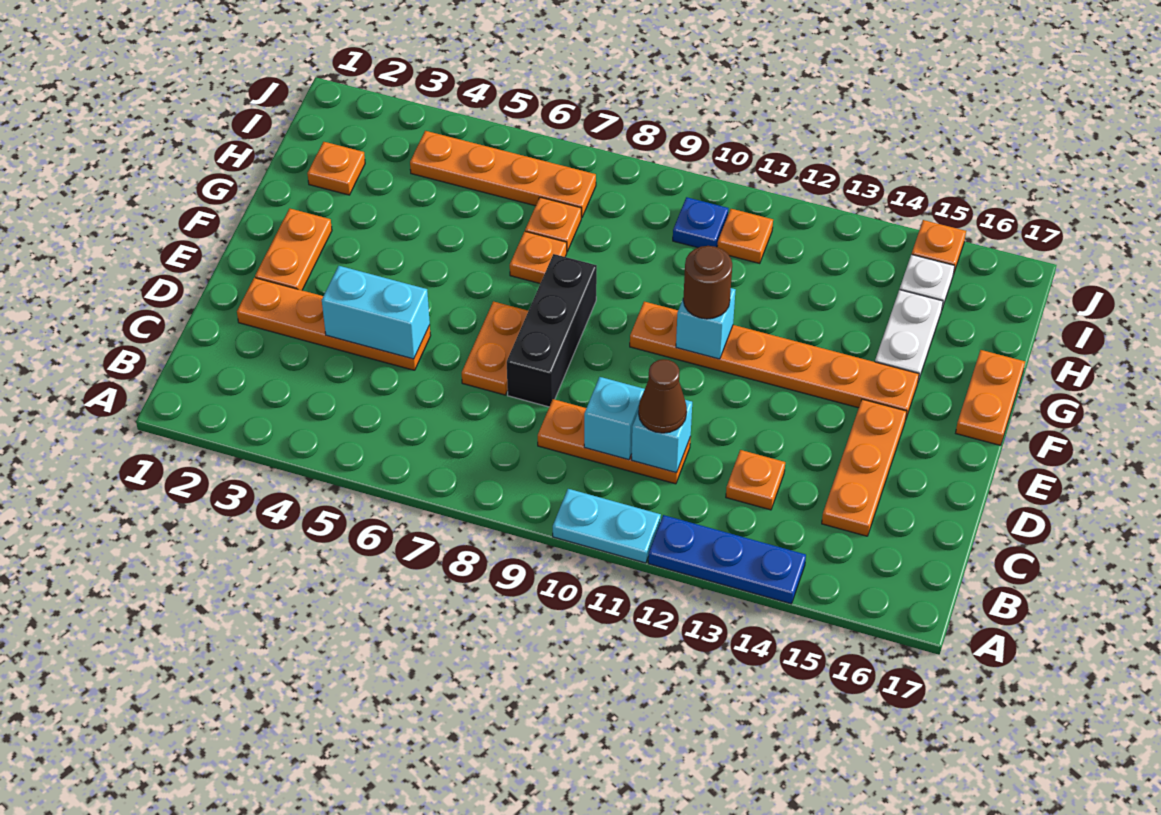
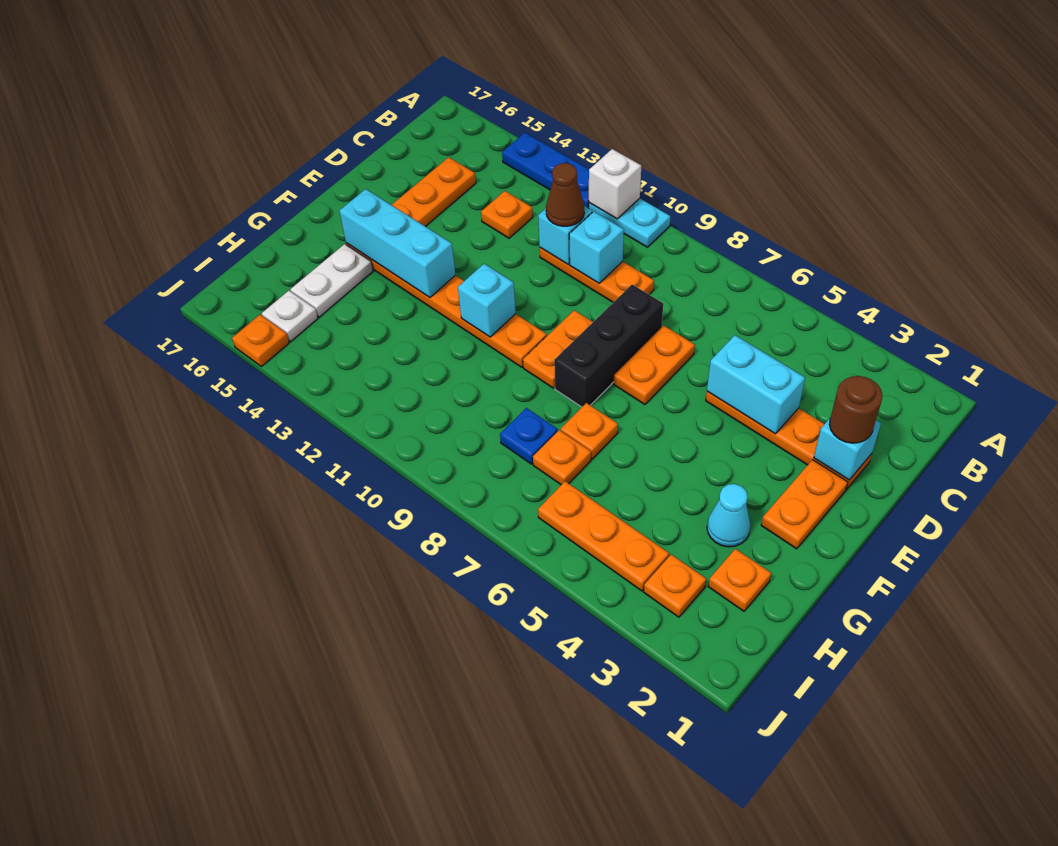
none -> white 1x1 brick [589,149,641,219]
none -> cyan 1x1 brick [814,417,881,480]
brown 1x1 round brick [683,246,732,319] -> brown 1x1 round brick moved to [829,376,882,443]
none -> cyan 1x3 brick [340,189,456,297]
orange 1x2 plate [956,350,1025,446] -> orange 1x2 plate moved to [523,310,593,388]
none -> cyan 1x1 cone [707,484,751,547]
orange 1x4 plate [410,131,596,218] -> orange 1x3 plate [538,481,669,591]
blue 1x1 plate [673,197,729,248] -> blue 1x1 plate moved to [500,408,558,464]
orange 1x1 plate [718,209,773,264] -> orange 1x1 plate moved to [644,554,706,617]

